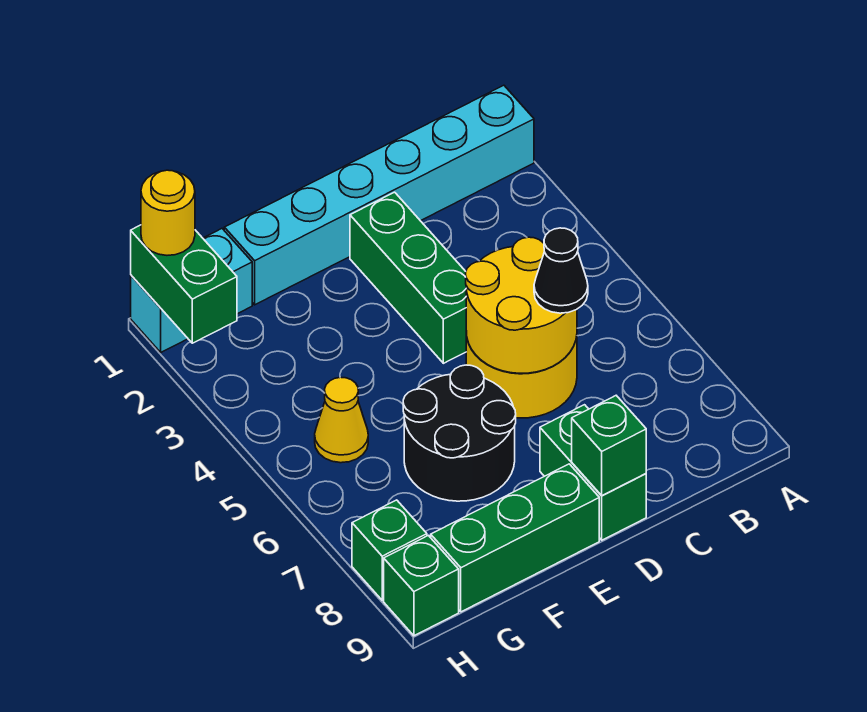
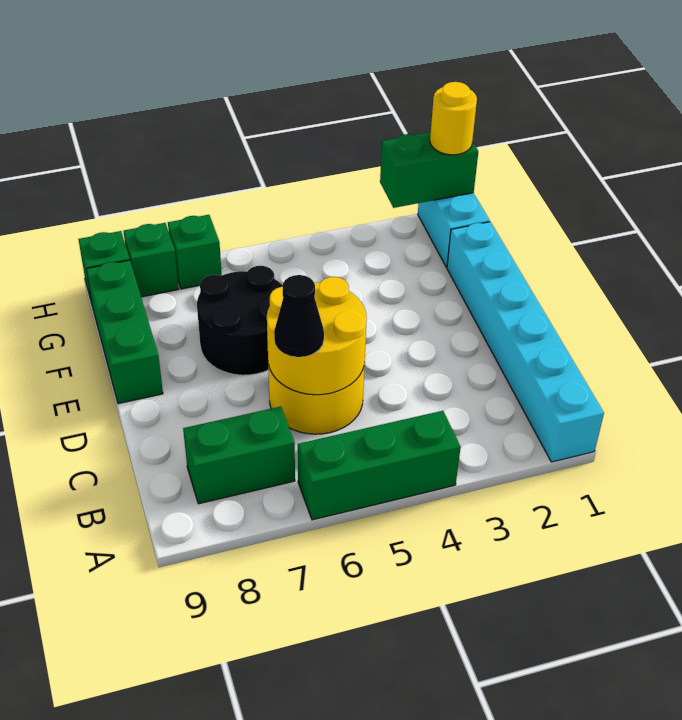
green 1x3 brick [350,192,466,363] -> green 1x3 brick moved to [298,411,461,520]
green 1x2 brick [540,405,646,540] -> green 1x2 brick moved to [183,407,295,504]
green 1x1 brick [572,396,646,496] -> green 1x1 brick moved to [168,215,222,289]
yellow 1x1 cone [315,377,368,463] -> none

